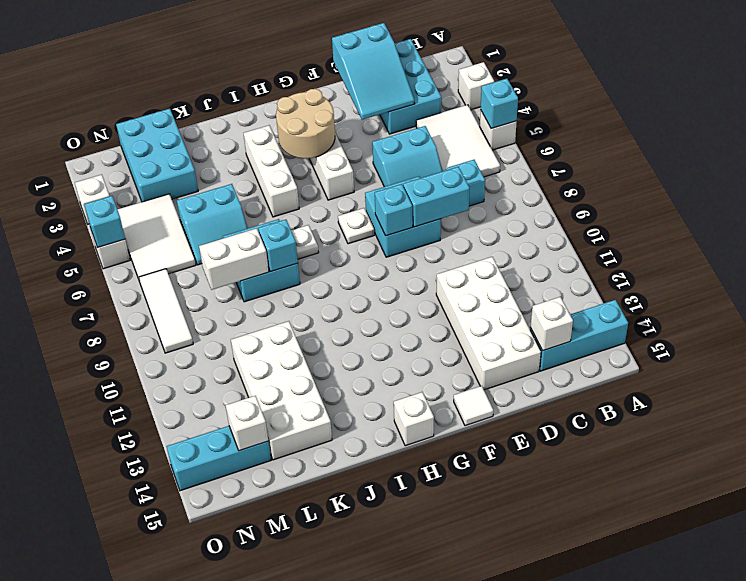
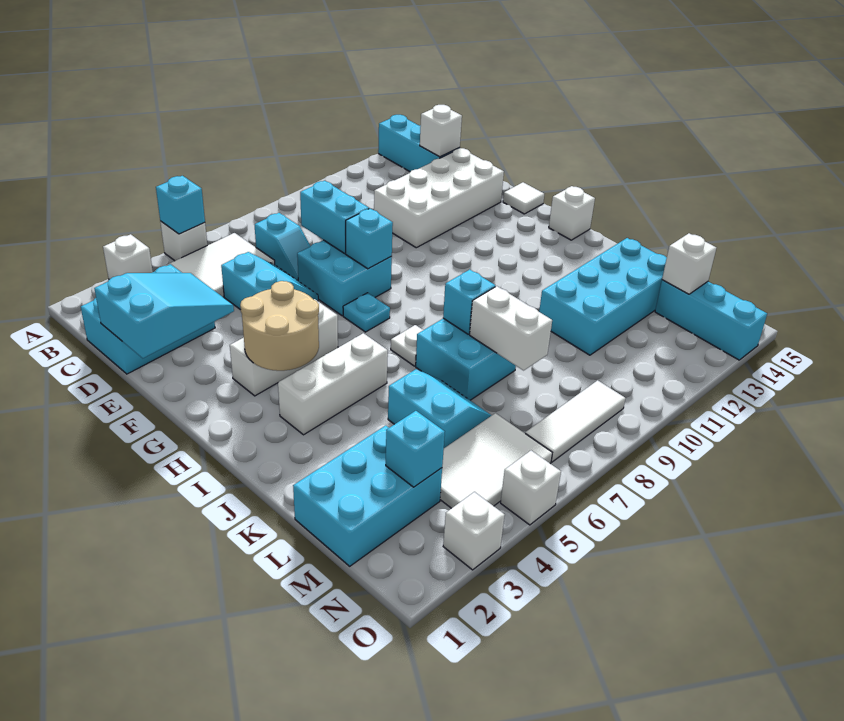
white 1x1 plate [338,208,374,244] -> cyan 1x1 plate [343,293,390,332]
white 2x4 brick [231,321,332,460] -> cyan 2x4 brick [539,238,667,355]
cyan 1x1 brick [84,196,125,248] -> cyan 1x1 brick moved to [386,411,445,487]

